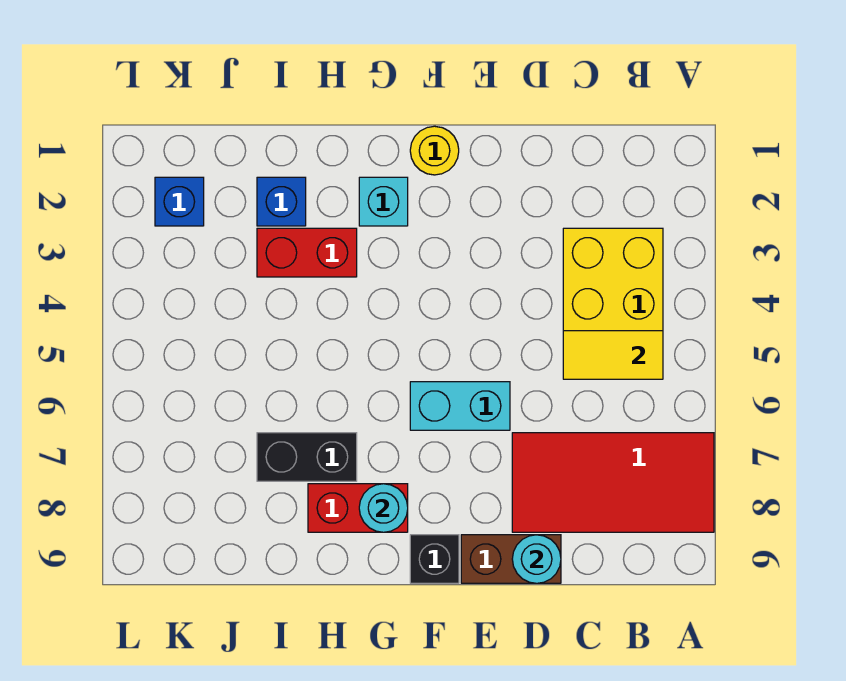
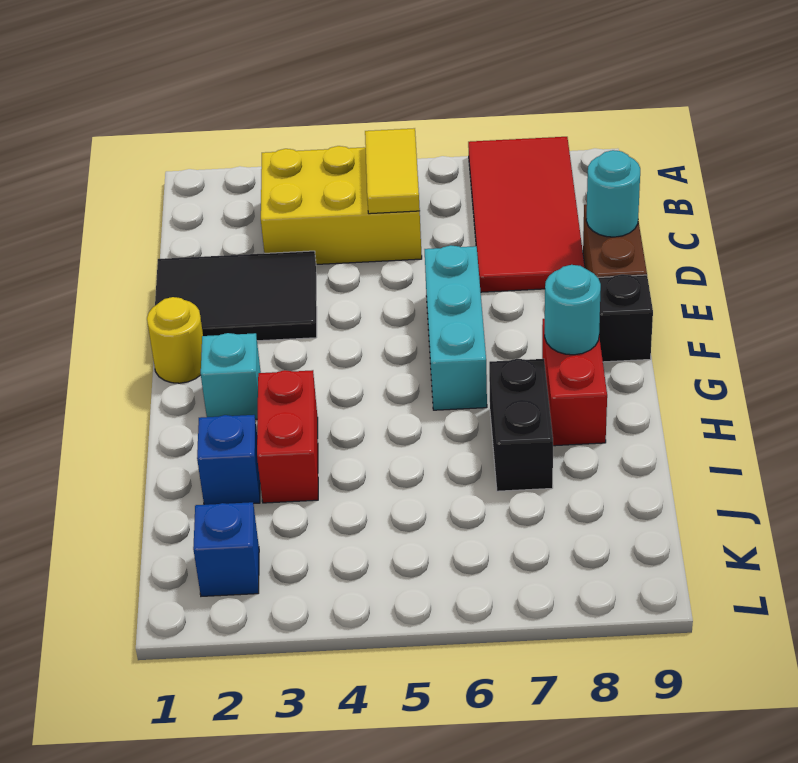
none -> black 2x3 tile [155,251,317,341]
cyan 1x2 brick [410,382,510,430] -> cyan 1x3 brick [425,245,487,410]

